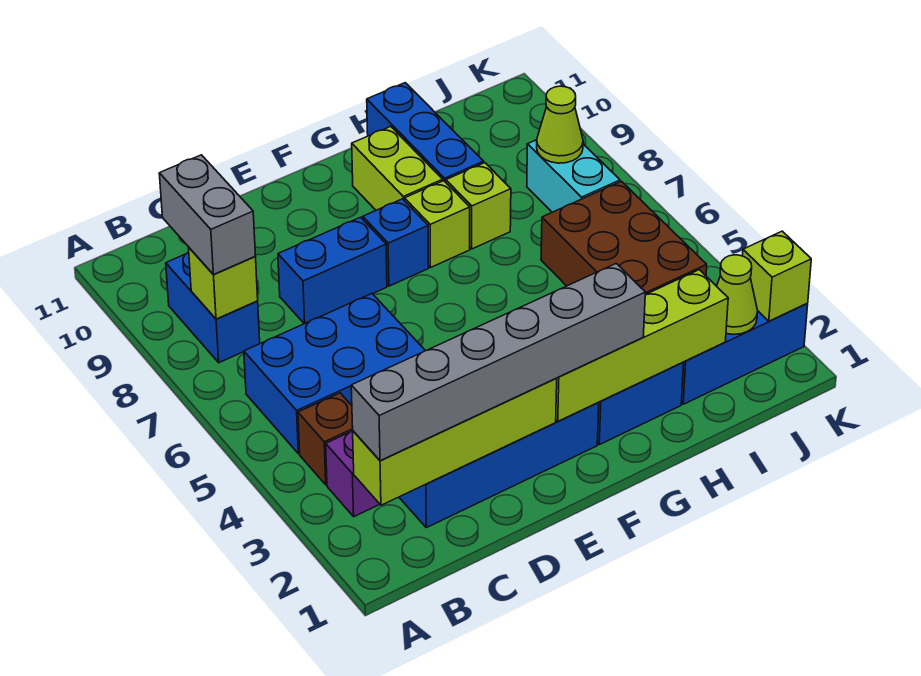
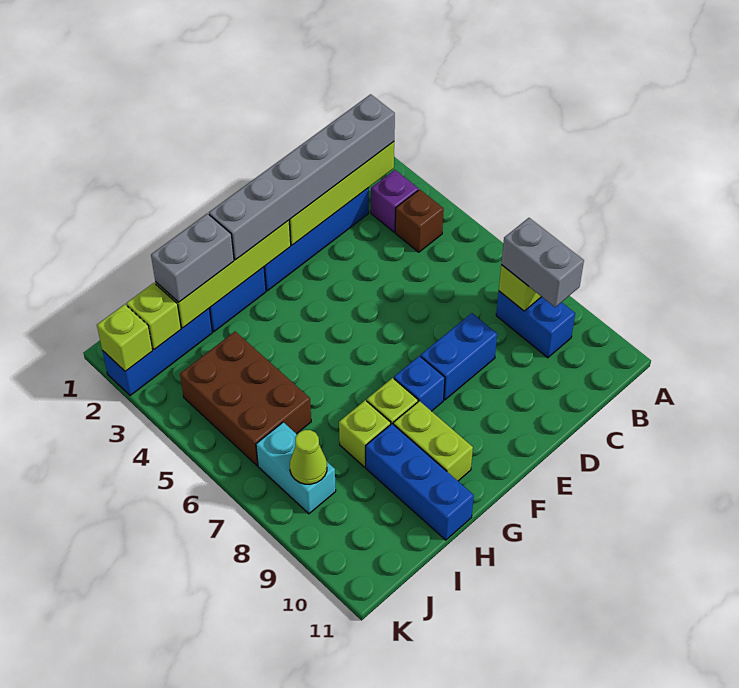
blue 2x3 brick [244,294,425,454] -> none
none -> grey 1x2 brick [151,213,234,302]
lime 1x1 cone [717,255,758,334] -> lime 1x1 brick [126,283,181,350]

